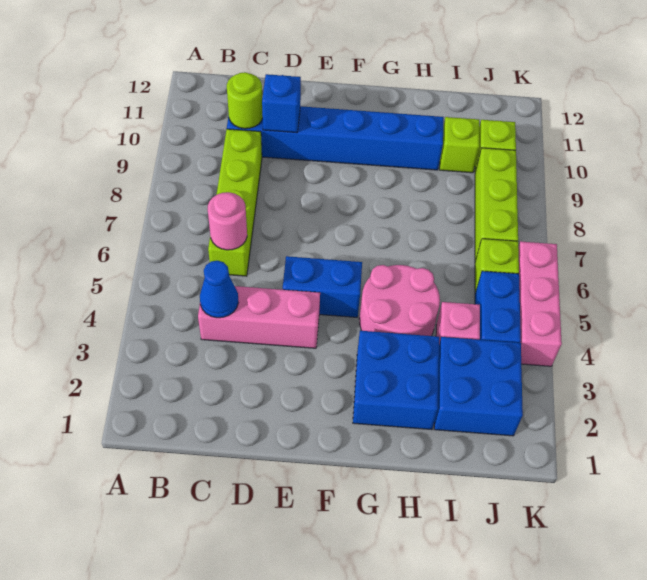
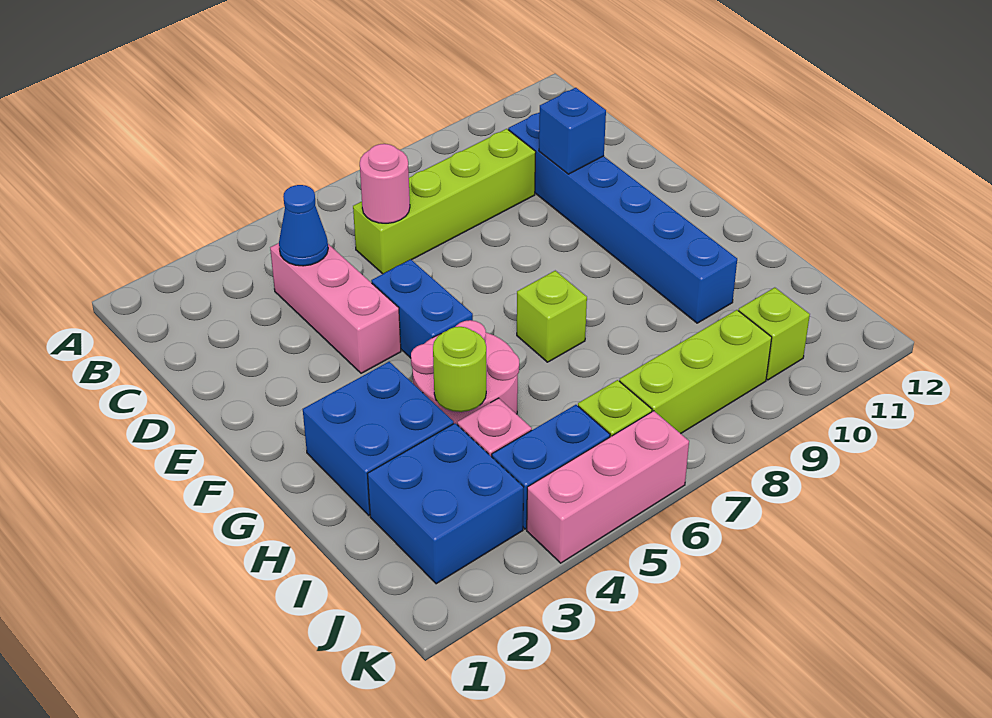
lime 1x1 round brick [227,72,263,129] -> lime 1x1 round brick moved to [433,327,486,412]
lime 1x1 brick [440,117,479,173] -> lime 1x1 brick moved to [517,271,587,362]

